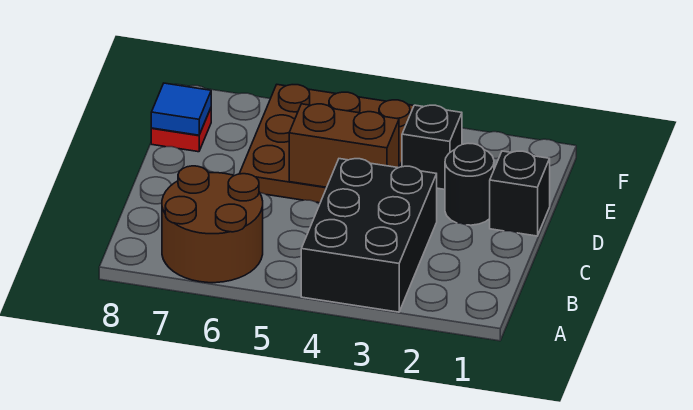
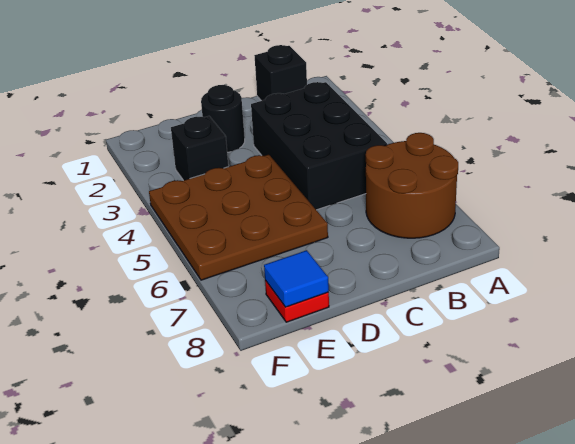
black 2x3 brick [301,159,437,312] -> black 2x3 brick turned to [251,82,387,210]
black 1x1 brick [490,151,550,236] -> black 1x1 brick moved to [254,45,307,101]
brown 1x2 brick [289,104,399,187] -> none

